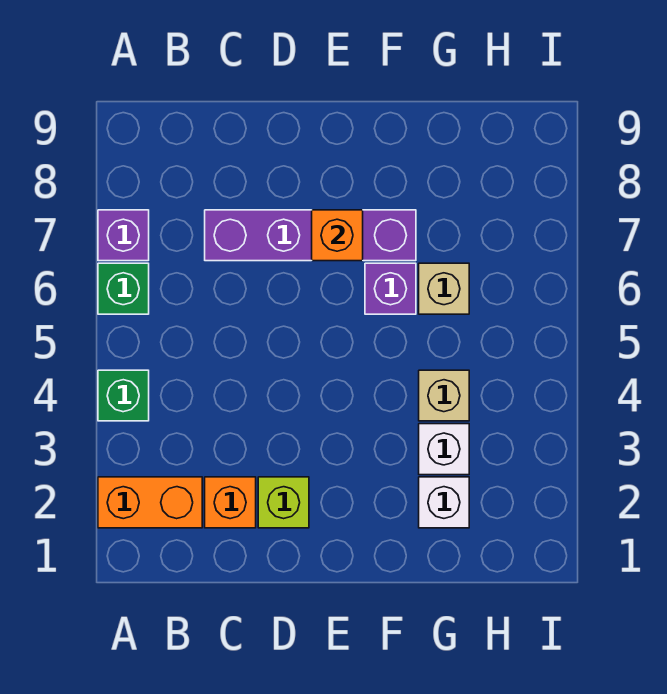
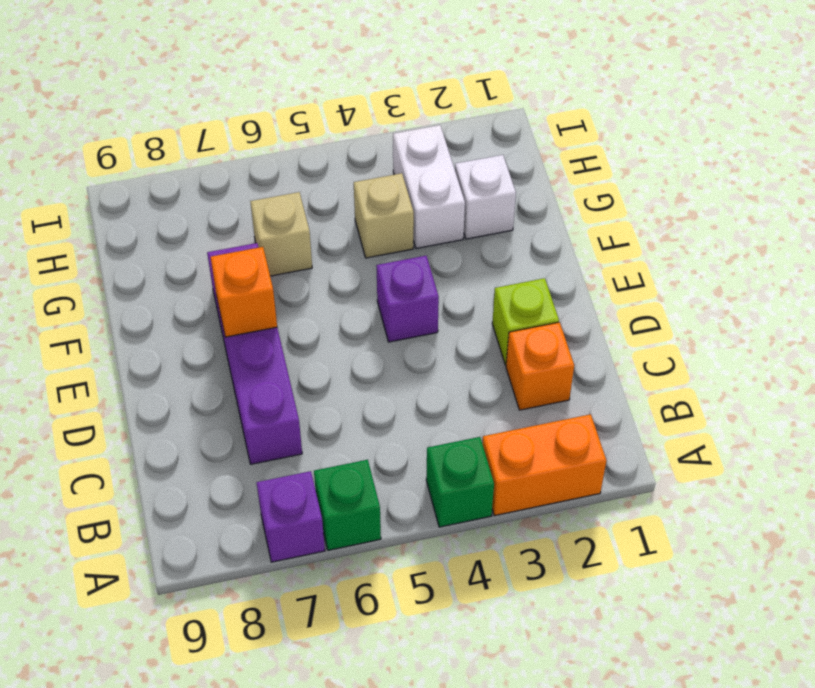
orange 1x2 brick [98,477,202,528] -> orange 1x2 brick turned to [482,414,606,516]
purple 1x1 brick [365,263,416,314] -> purple 1x1 brick moved to [376,256,439,342]
white 1x1 brick [419,424,469,475] -> white 1x2 brick [393,125,465,249]

